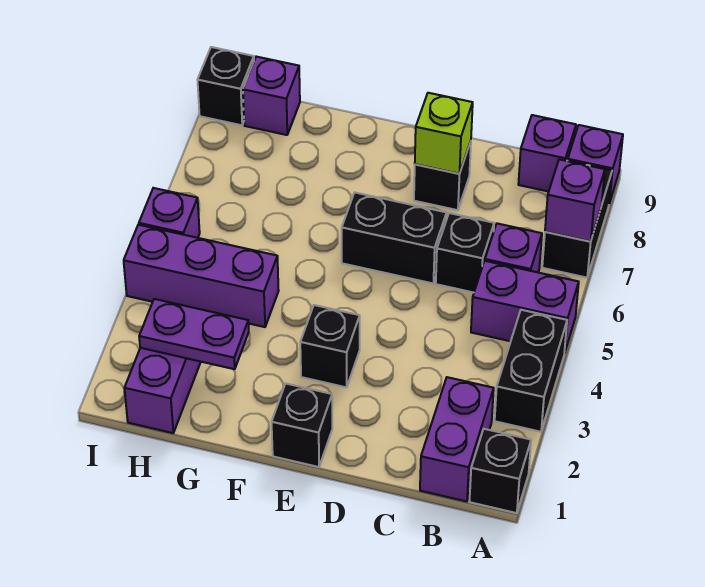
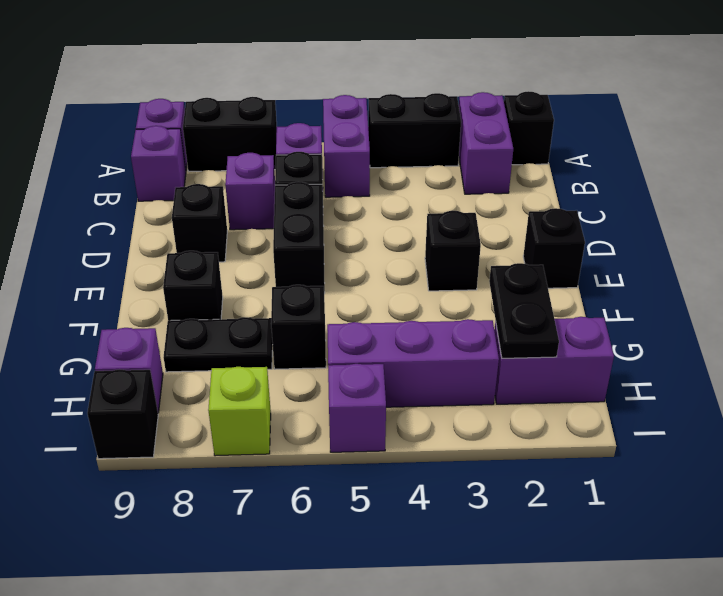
purple 1x1 brick [545,159,605,242] -> purple 1x1 brick moved to [225,153,275,230]
purple 1x2 brick [420,377,494,501] -> purple 1x2 brick turned to [459,92,513,194]
lime 1x1 brick [415,93,473,174] -> lime 1x1 brick moved to [208,367,271,456]
none -> black 1x1 brick [163,251,223,321]
purple 1x2 plate [139,299,249,369] -> black 1x2 plate [489,263,559,358]
purple 1x3 brick [124,225,279,327] -> purple 1x3 brick turned to [327,319,499,407]
none -> black 1x1 brick [271,285,326,369]
none -> black 1x2 plate [164,317,273,372]

